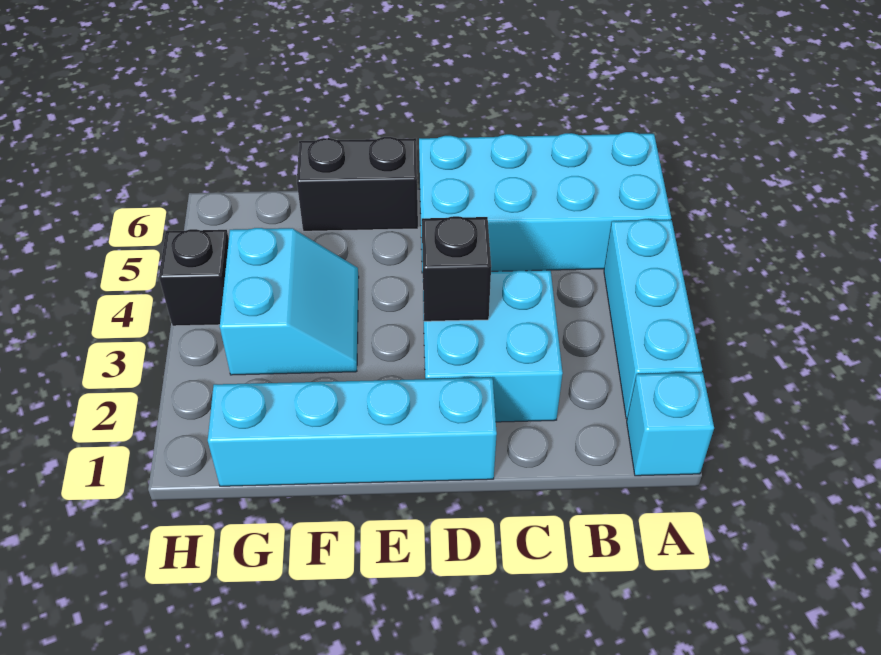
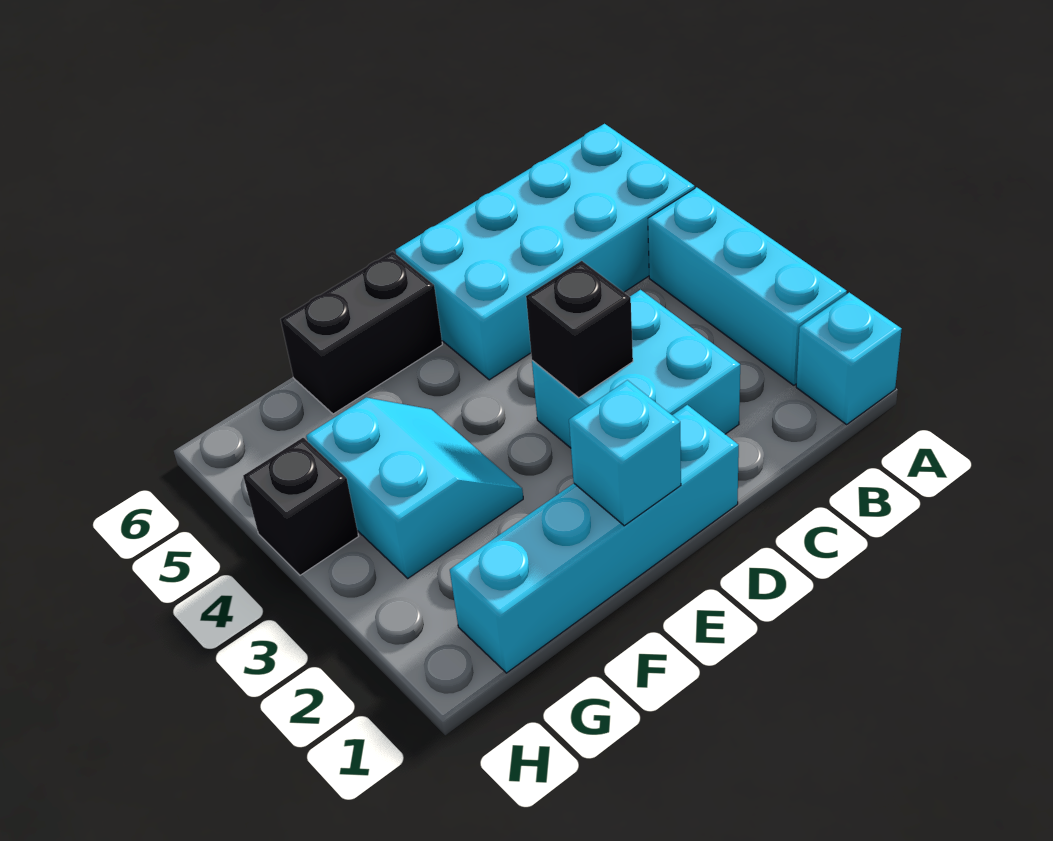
none -> cyan 1x1 brick [569,380,681,526]

